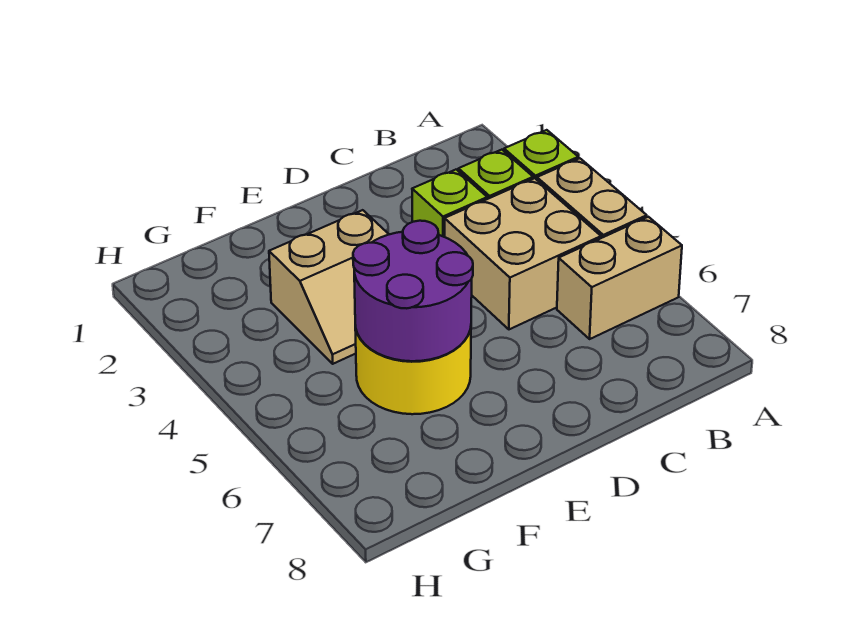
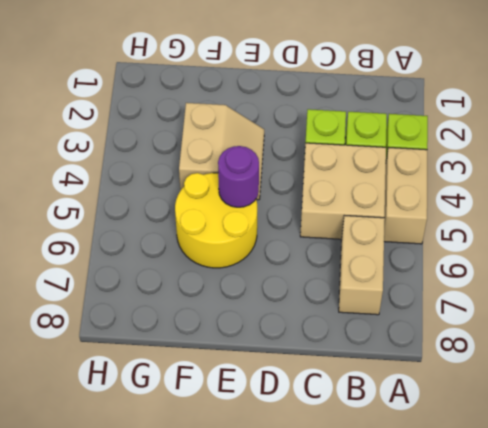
tan 1x2 brick [557,217,682,339] -> tan 1x2 brick turned to [339,216,385,315]
tan 2x2 slope [269,210,389,364] -> tan 2x2 slope turned to [179,103,264,200]
purple 2x2 round brick [353,221,473,361] -> purple 1x1 round brick [218,146,259,207]

